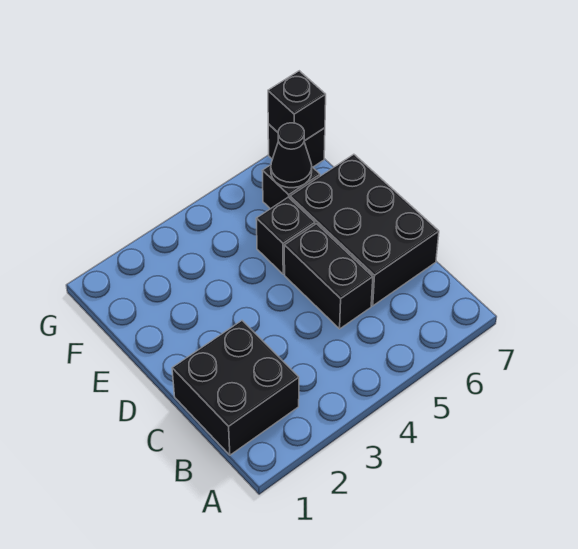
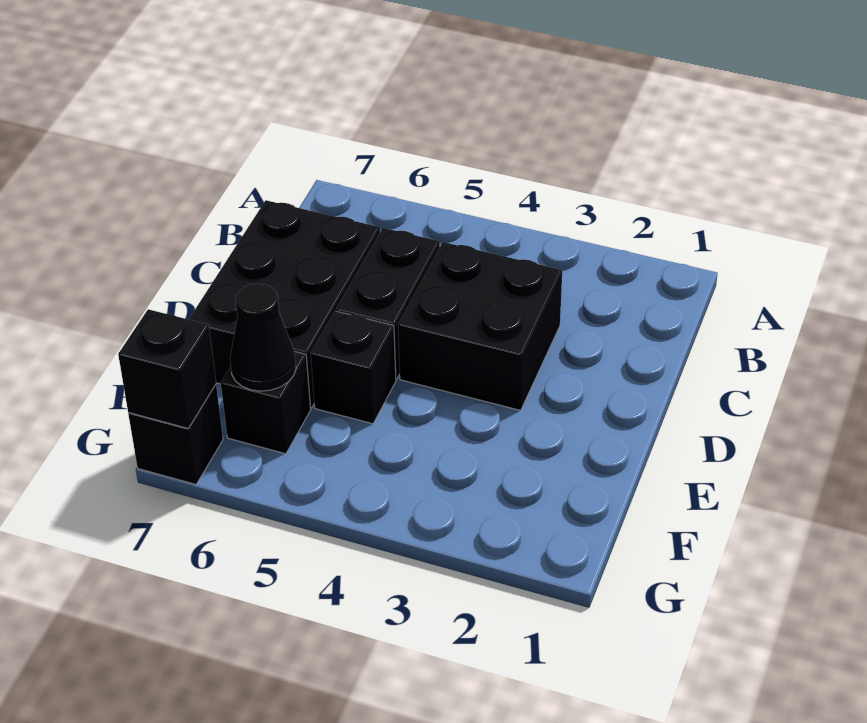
black 2x2 brick [172,321,299,455] -> black 2x2 brick moved to [398,242,562,410]

